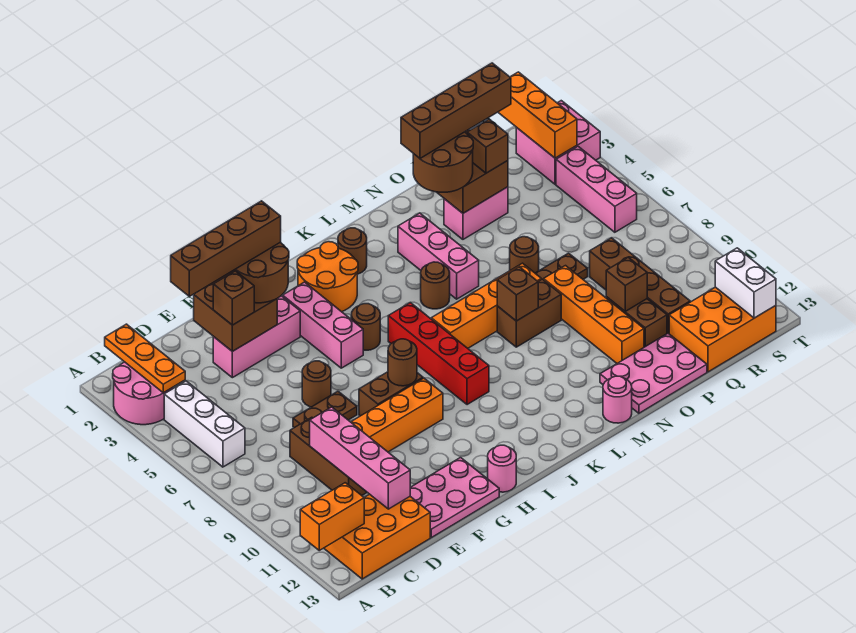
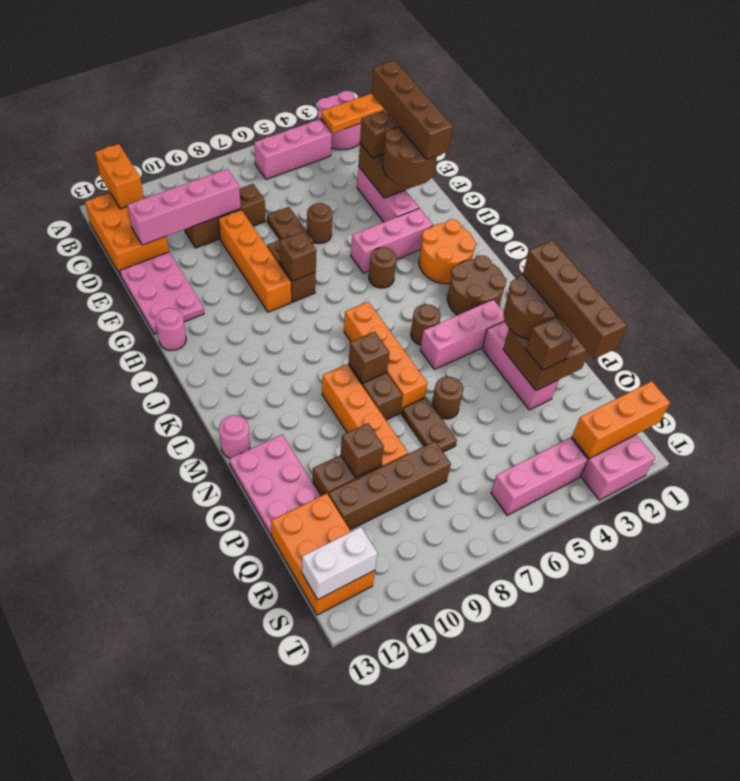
white 1x3 brick [164,381,245,467] -> pink 1x3 brick [254,119,332,179]
brown 1x1 round brick [388,339,417,386] -> brown 1x1 brick [279,232,316,281]
red 1x4 brick [388,303,489,405] -> none
brown 1x1 round brick [338,228,367,274] -> brown 2x2 round brick [447,255,506,315]
pink 1x2 brick [444,187,508,239] -> pink 1x3 brick [482,321,558,410]
orange 1x4 brick [543,266,644,363] -> orange 1x4 brick turned to [322,364,408,467]

